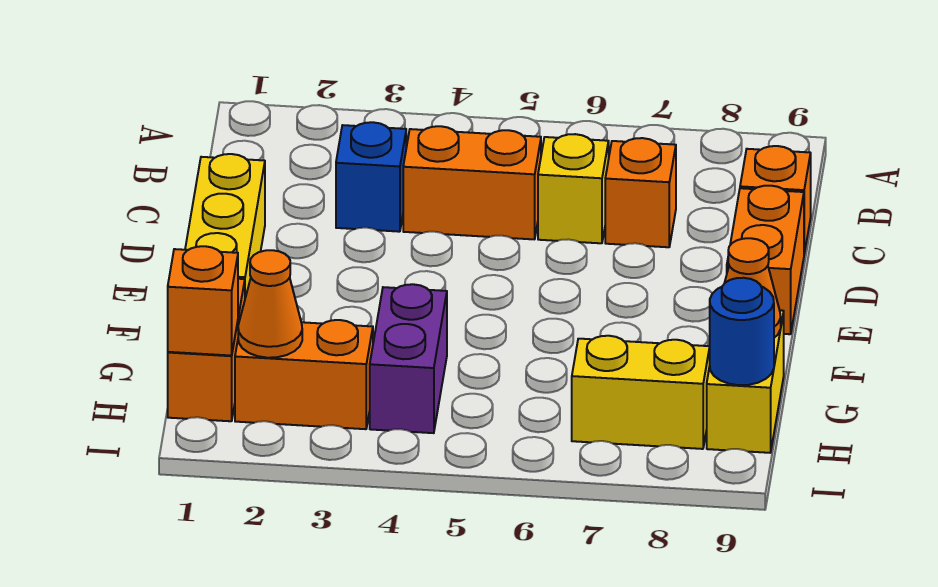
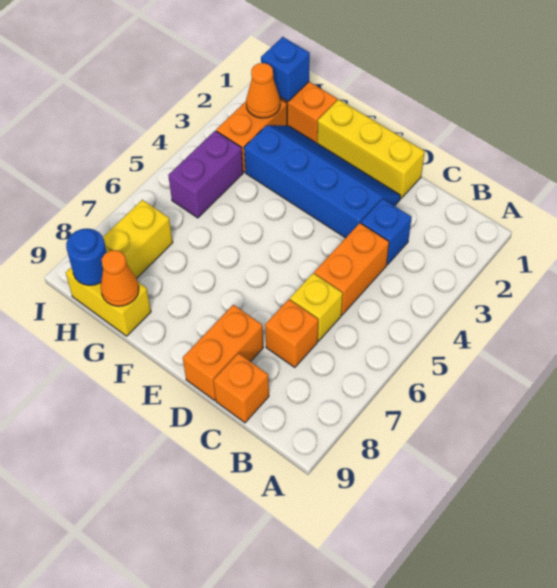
none -> blue 2x4 slope [244,125,401,238]
orange 1x2 brick [727,186,804,334] -> orange 1x2 brick turned to [183,305,263,400]
purple 1x2 brick [370,284,447,433] -> purple 1x2 brick turned to [168,131,243,218]
orange 1x1 brick [168,246,238,356] -> blue 1x1 brick [261,37,310,101]

